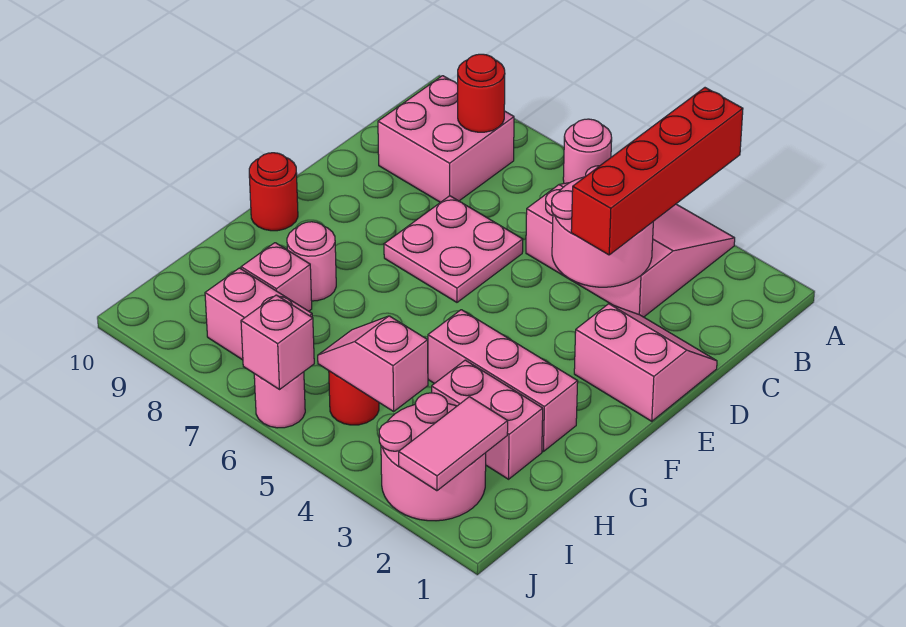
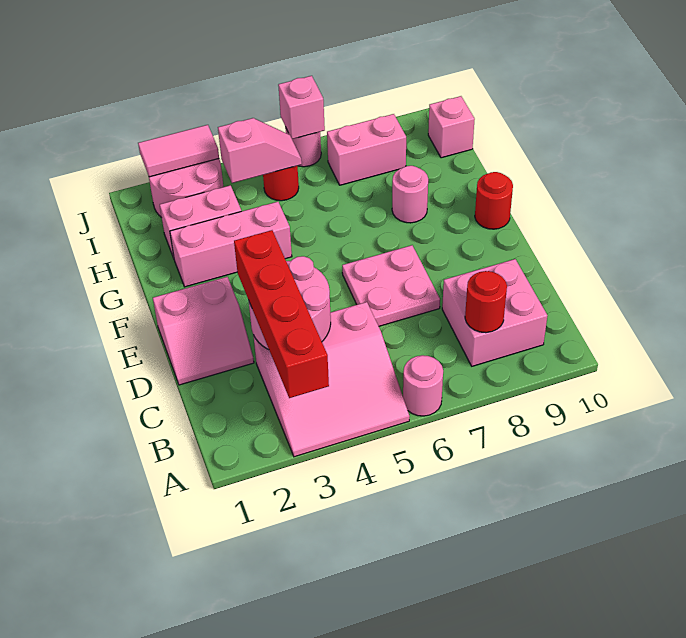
pink 1x1 brick [241,243,312,311] -> pink 1x1 brick moved to [428,96,475,158]
pink 1x2 tile [399,397,508,491] -> pink 1x2 tile turned to [138,125,219,177]

